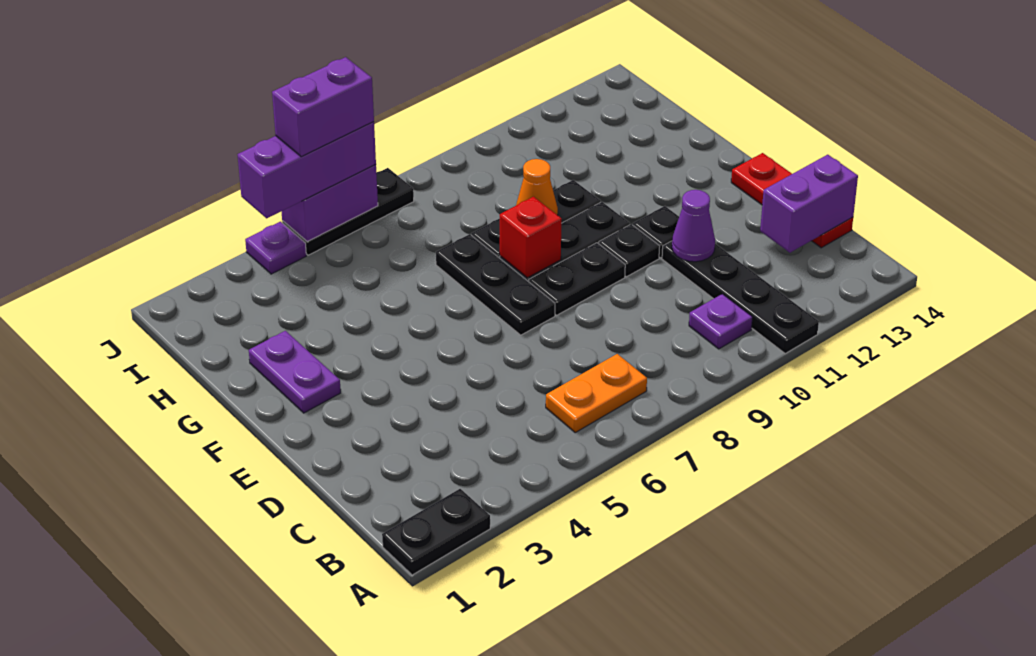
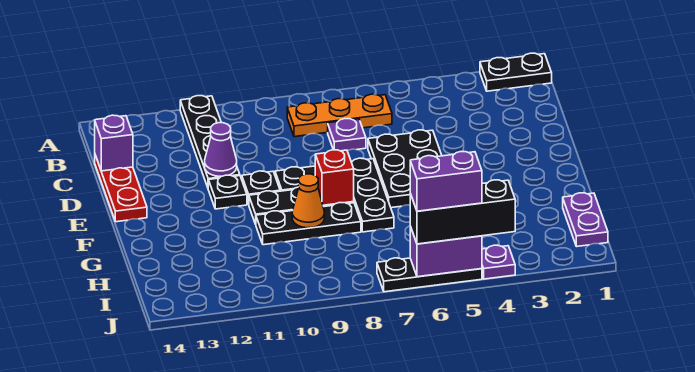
orange 1x2 plate [546,354,647,432] -> orange 1x3 plate [287,94,392,137]
purple 1x1 plate [689,294,753,349] -> purple 1x1 plate moved to [328,119,366,151]
purple 1x2 brick [760,155,858,253] -> purple 1x1 brick [95,115,133,171]
none -> black 2x3 plate [368,130,442,208]
purple 1x2 plate [249,331,341,413] -> purple 1x2 plate moved to [563,193,608,247]
purple 1x3 brick [238,122,376,218] -> black 1x3 brick [410,180,515,244]

